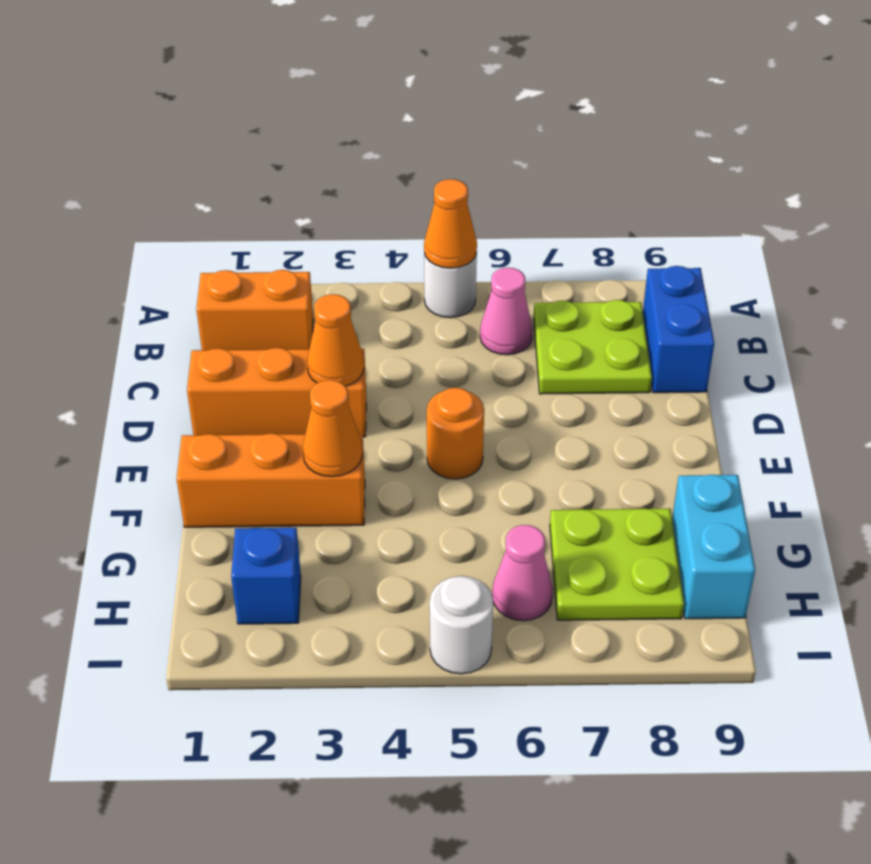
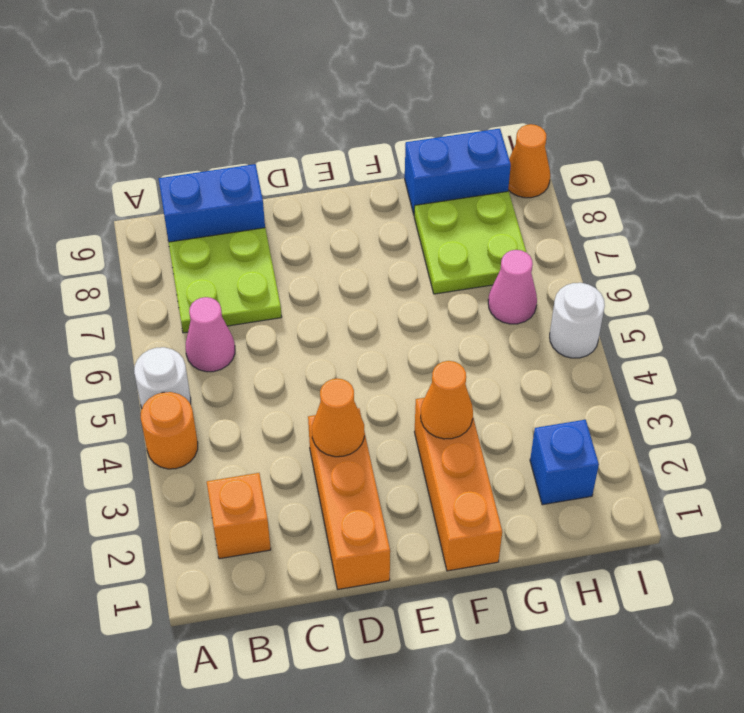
orange 1x1 cone [424,179,477,268] -> orange 1x1 cone moved to [508,124,550,198]
orange 1x2 brick [196,270,313,350] -> orange 1x1 brick [207,473,271,559]
orange 1x1 round brick [427,388,484,479] -> orange 1x1 round brick moved to [141,392,198,469]
cyan 1x2 brick [672,475,755,619] -> blue 1x2 brick [405,129,511,214]

